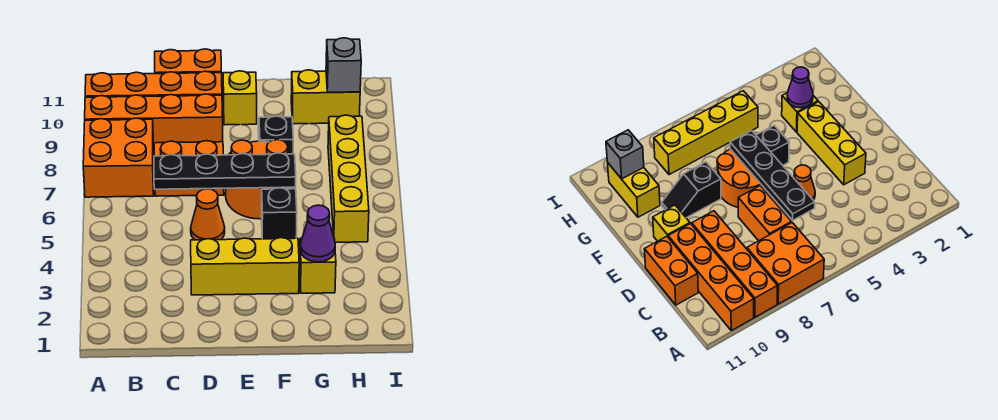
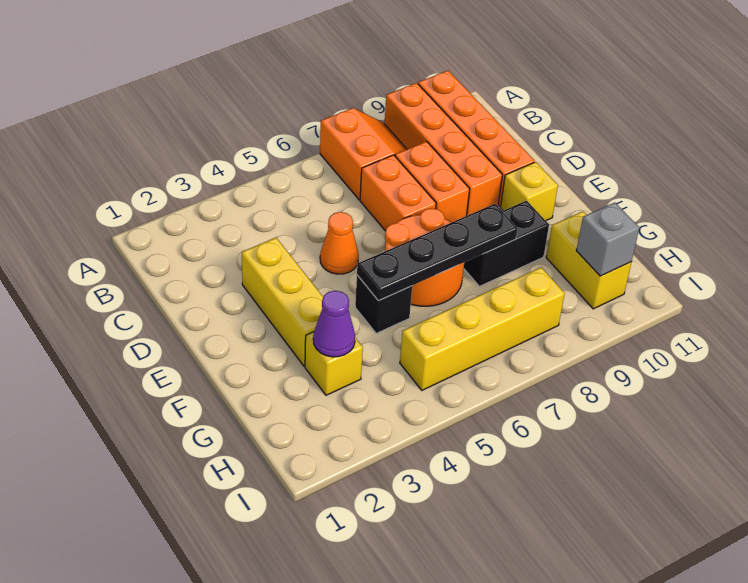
orange 2x2 brick [83,118,154,197] -> orange 2x2 slope [320,108,407,200]
black 1x4 plate [154,153,296,189] -> black 1x4 plate turned to [357,204,518,301]
orange 1x2 brick [155,49,221,74] -> orange 1x2 brick moved to [395,142,470,222]
black 1x2 slope [258,116,293,154] -> black 1x2 brick [464,200,549,286]

